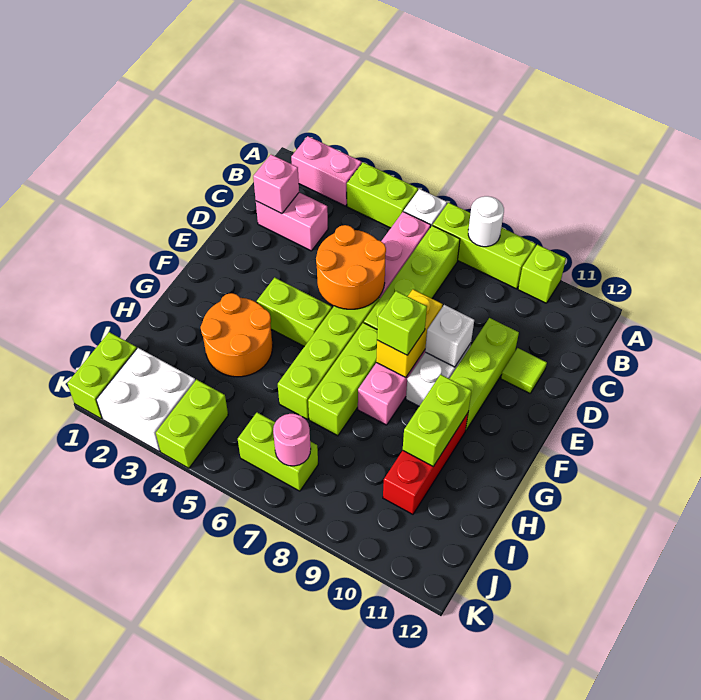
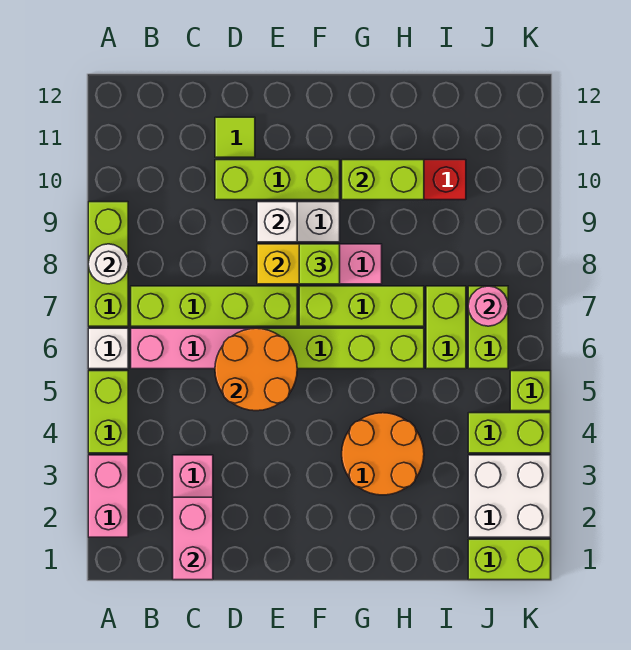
lime 1x1 brick [518,245,566,303] -> lime 1x1 brick moved to [510,371,551,411]
pink 1x1 brick [253,155,299,214] -> pink 1x2 brick [173,497,213,580]
lime 1x2 brick [257,278,332,346] -> lime 1x2 brick moved to [426,286,466,369]

